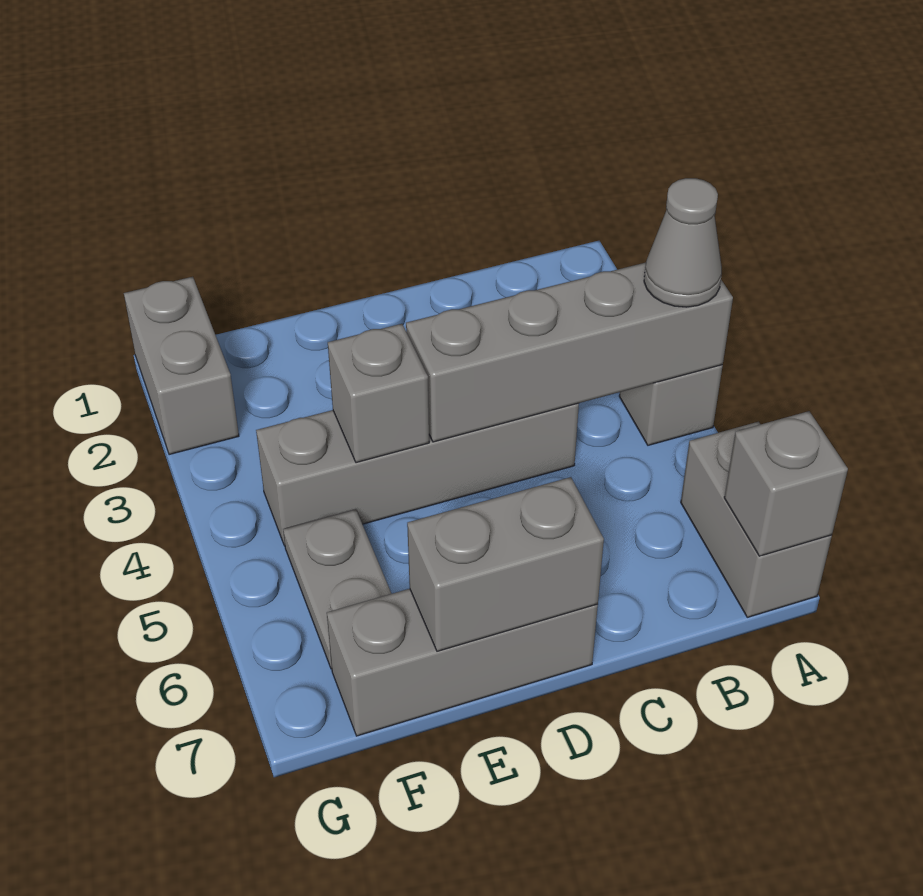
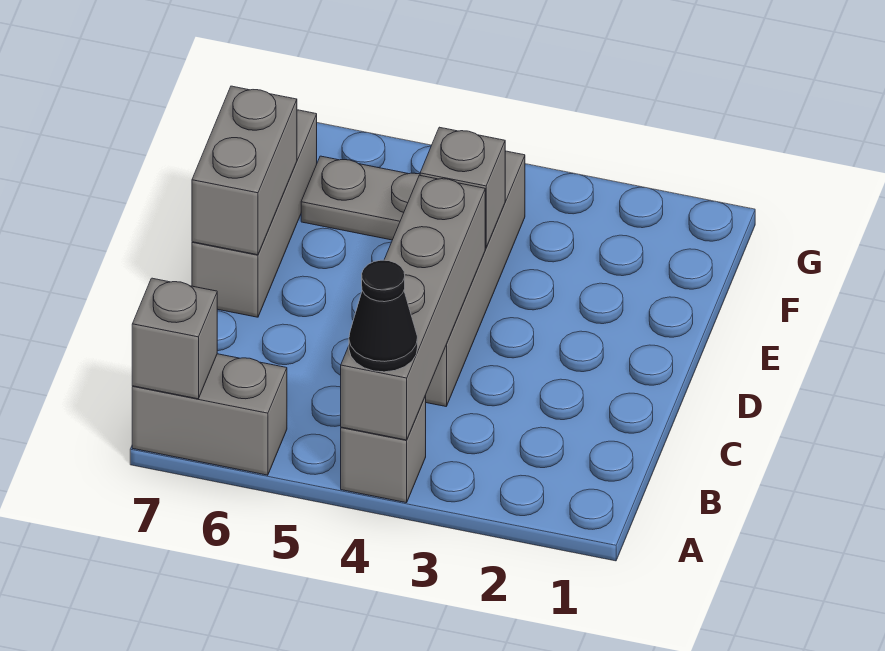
grey 1x1 cone [644,178,722,307] -> black 1x1 cone [349,260,418,372]
grey 1x2 brick [124,277,239,455] -> none

